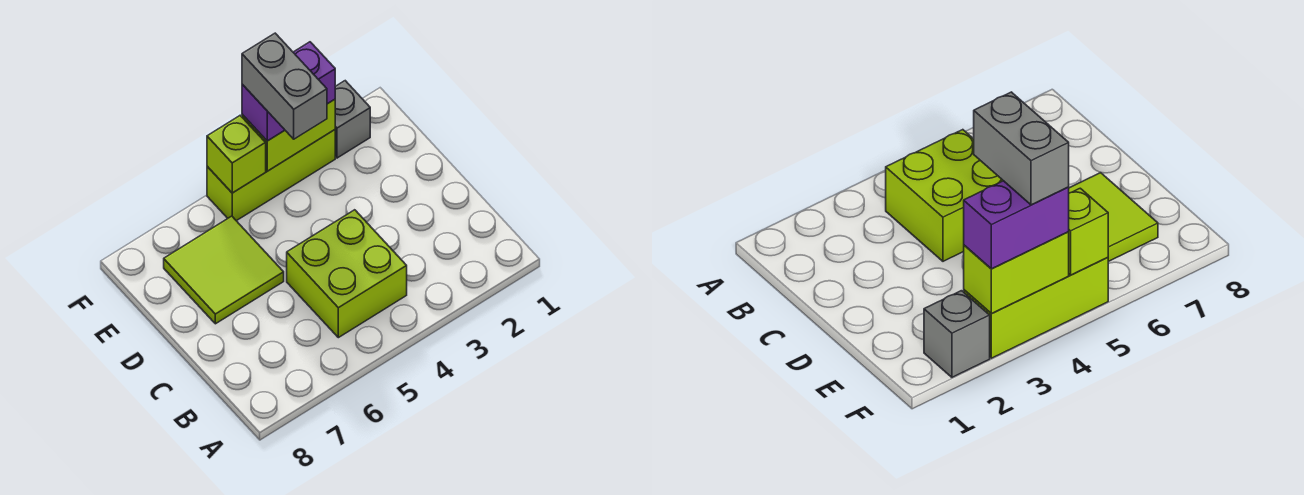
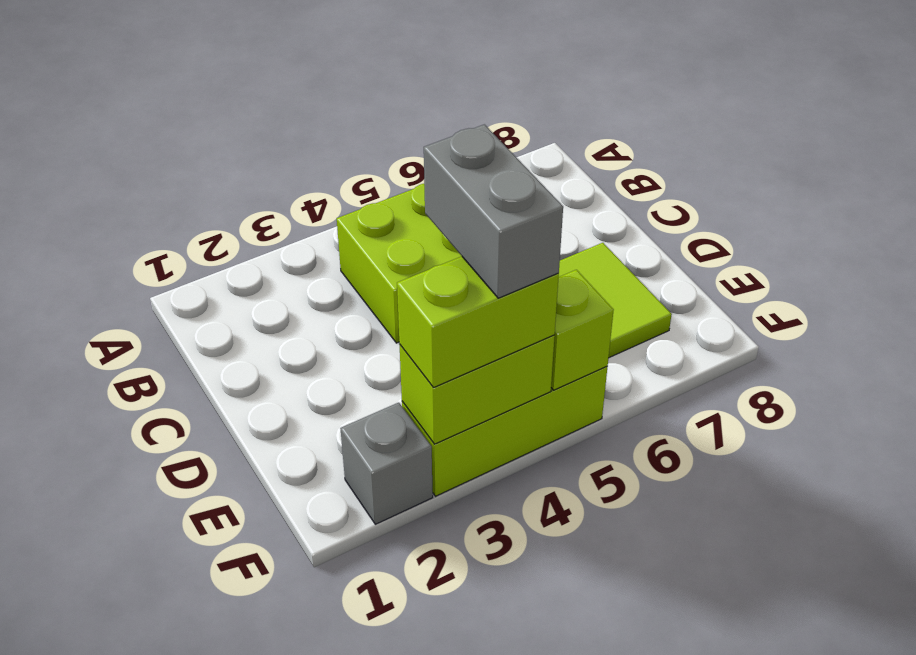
purple 1x2 brick [242,42,335,141] -> lime 1x2 brick [397,256,559,387]

